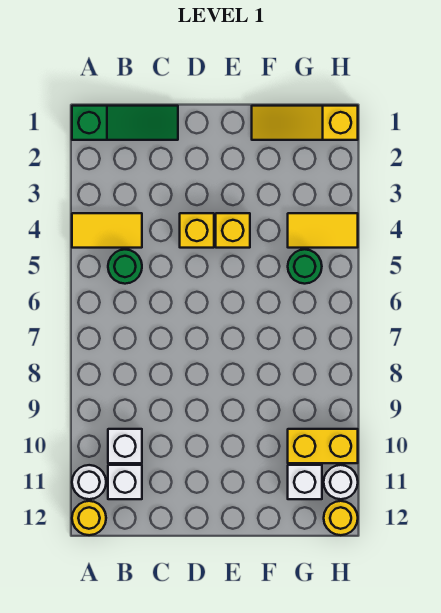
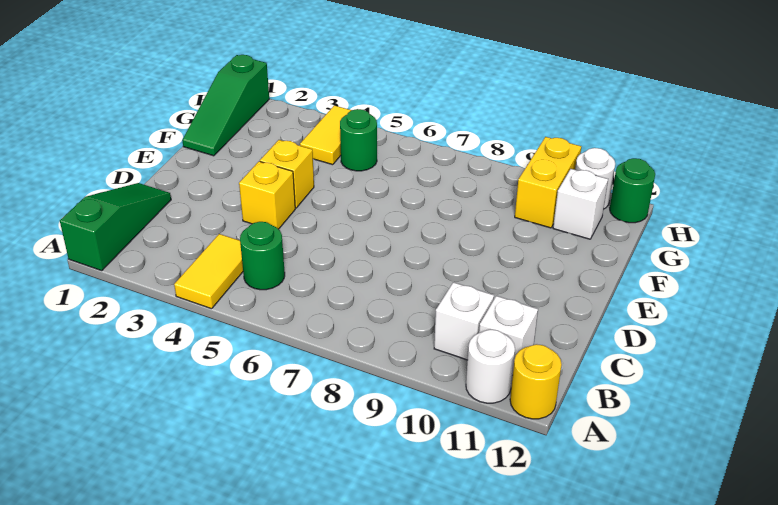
yellow 1x3 slope [252,106,358,140] -> green 1x3 slope [182,55,269,156]
yellow 1x1 round brick [324,501,358,535] -> green 1x1 round brick [610,158,655,223]

